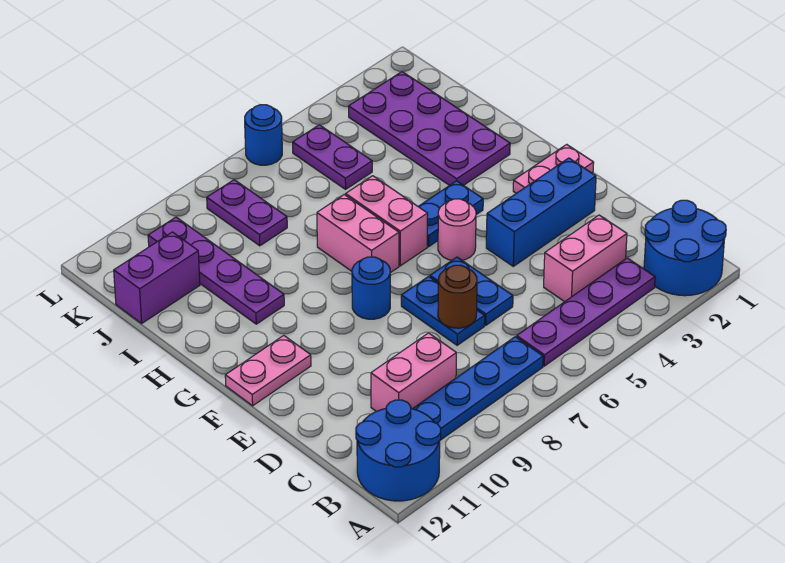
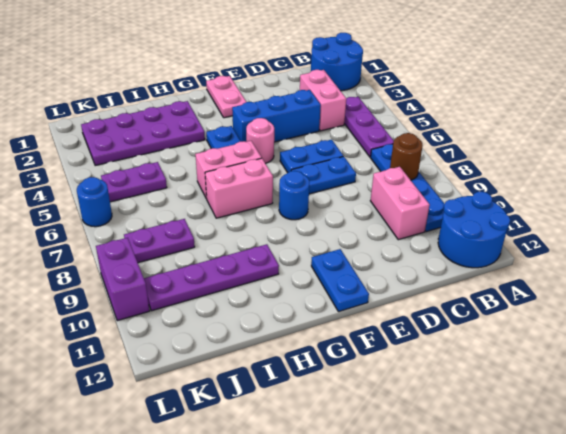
purple 1x4 plate [517,258,655,366] -> purple 1x3 plate [344,97,394,157]
brown 1x1 round brick [438,265,477,328] -> brown 1x1 round brick moved to [390,133,423,180]
blue 1x3 brick [486,158,596,266] -> blue 1x3 brick turned to [232,90,321,142]
pink 1x2 plate [225,336,311,406] -> blue 1x2 plate [311,249,369,312]
purple 1x2 brick [114,232,200,323] -> purple 1x2 brick moved to [96,238,150,321]

